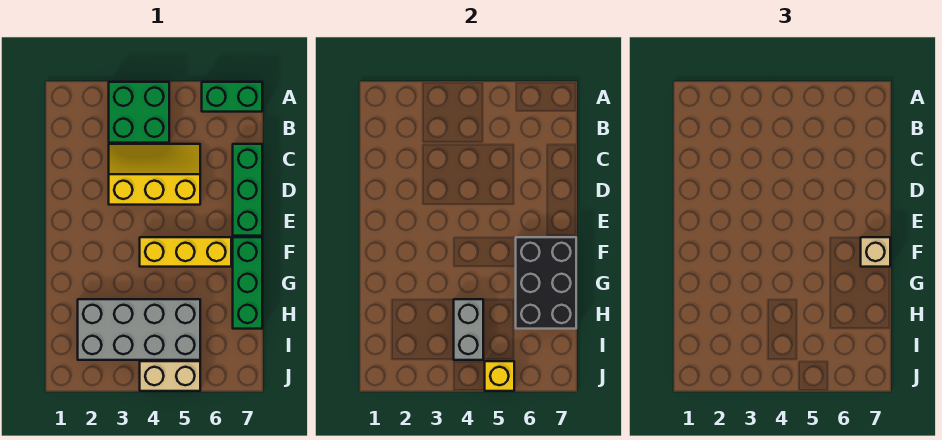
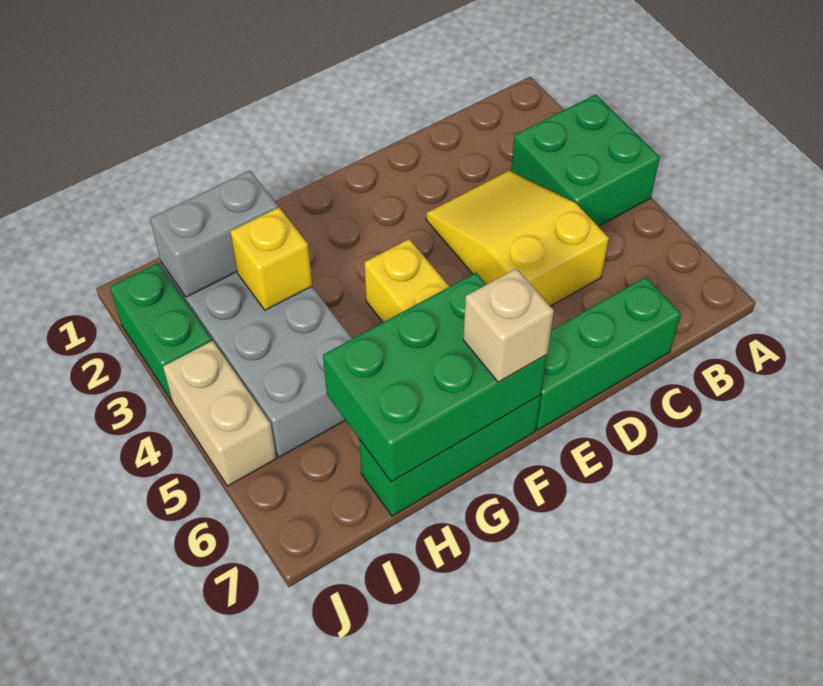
green 1x2 brick [202,82,262,112] -> green 1x2 brick moved to [110,263,212,401]
yellow 2x3 slope [109,144,200,205] -> yellow 2x3 slope turned to [426,171,609,306]
black 2x3 brick [516,237,576,329] -> green 2x3 brick [323,273,547,482]
grey 1x2 brick [454,299,483,360] -> grey 1x2 brick moved to [150,171,278,297]
yellow 1x1 brick [485,361,514,391] -> yellow 1x1 brick moved to [230,207,312,310]

